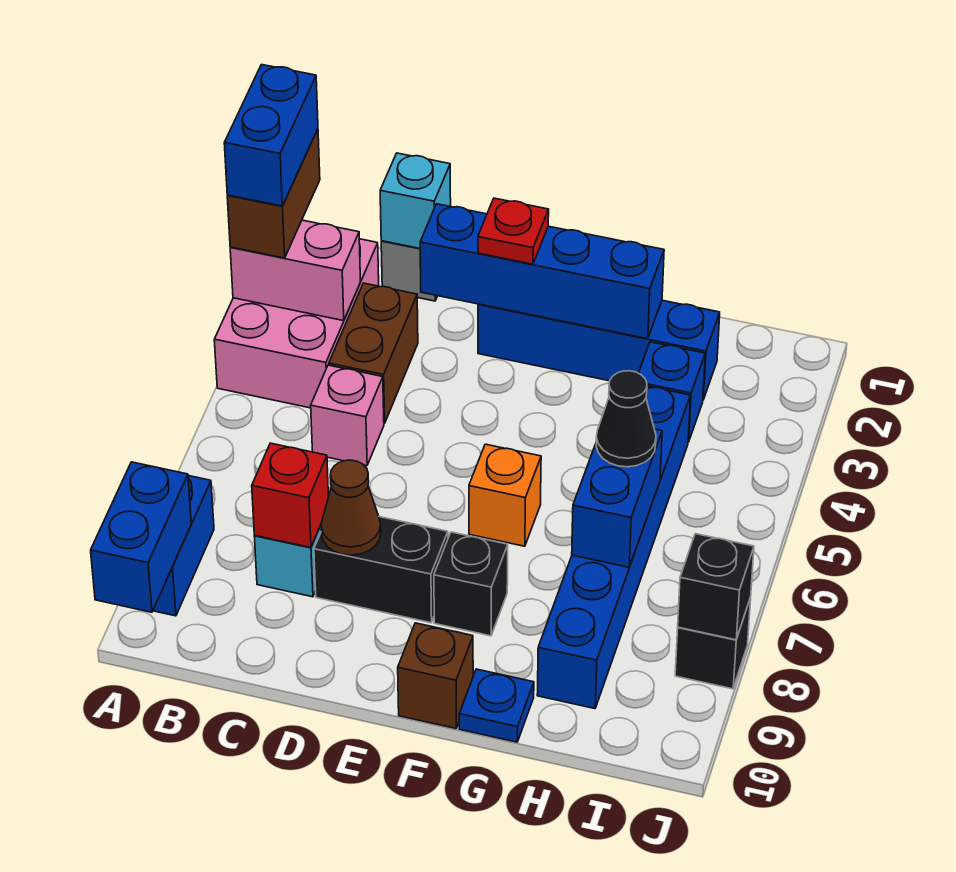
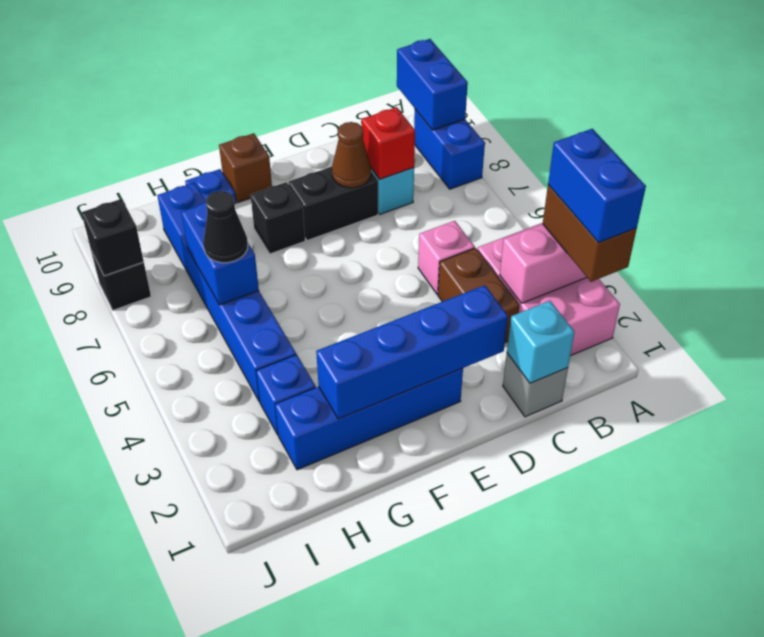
red 1x1 plate [478,198,549,264] -> none
orange 1x1 brick [469,444,541,546] -> none

